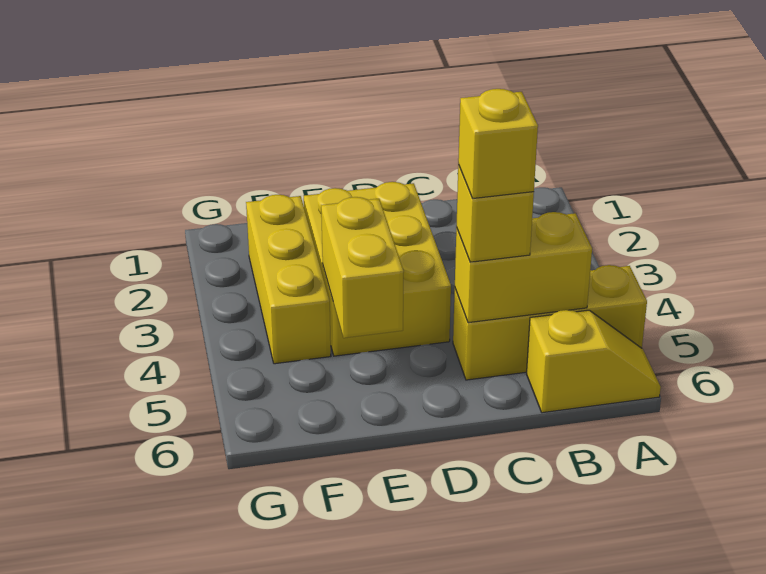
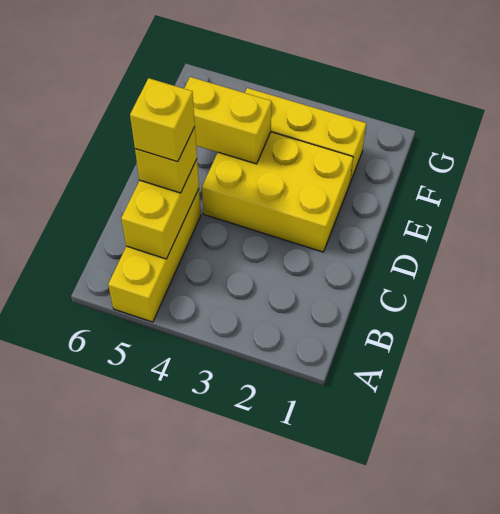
yellow 1x2 slope [527,310,661,413] -> none

